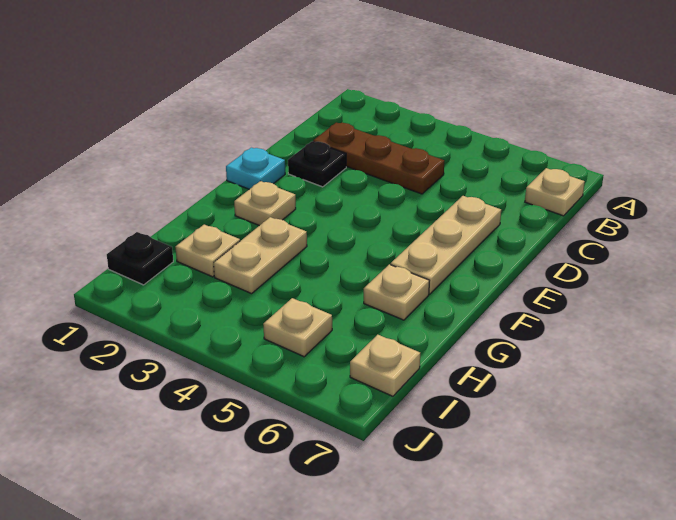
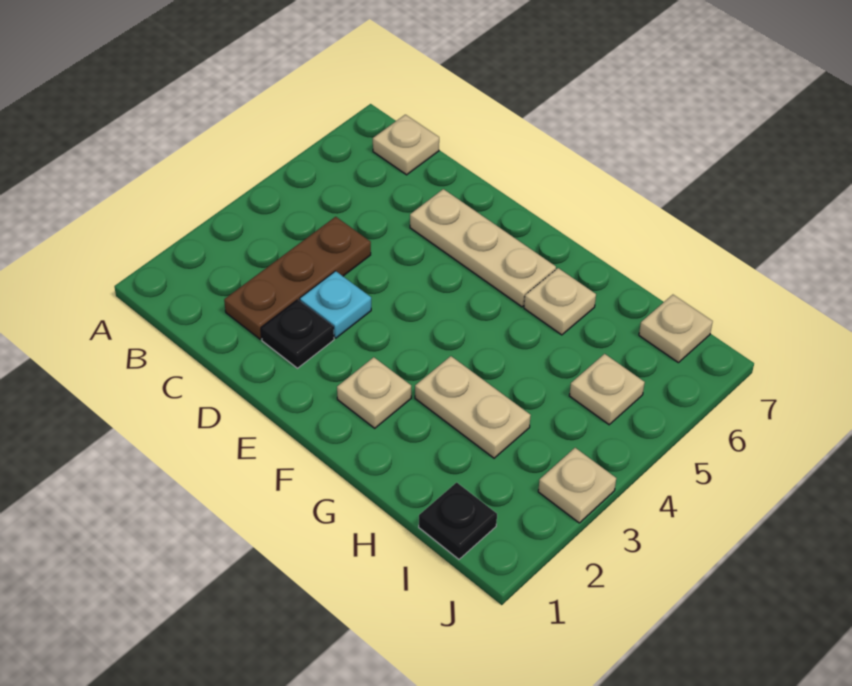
cyan 1x1 plate [226,148,285,189] -> cyan 1x1 plate moved to [300,271,371,338]
tan 1x1 plate [175,225,240,277] -> tan 1x1 plate moved to [538,448,616,523]

